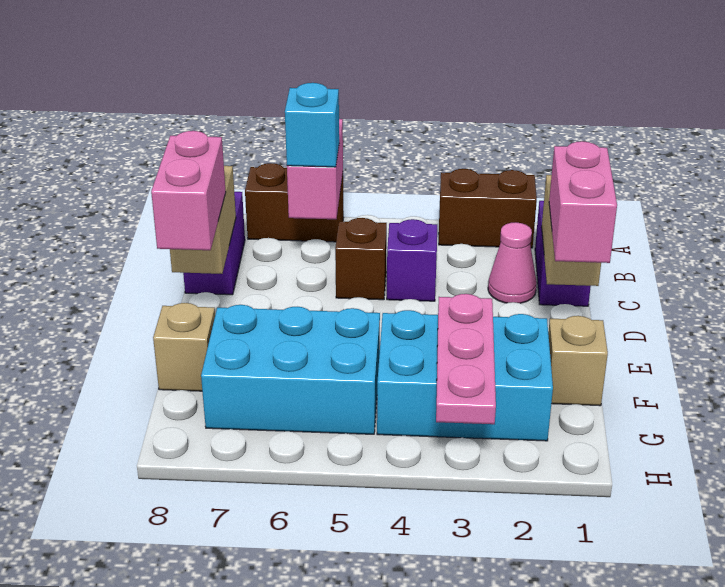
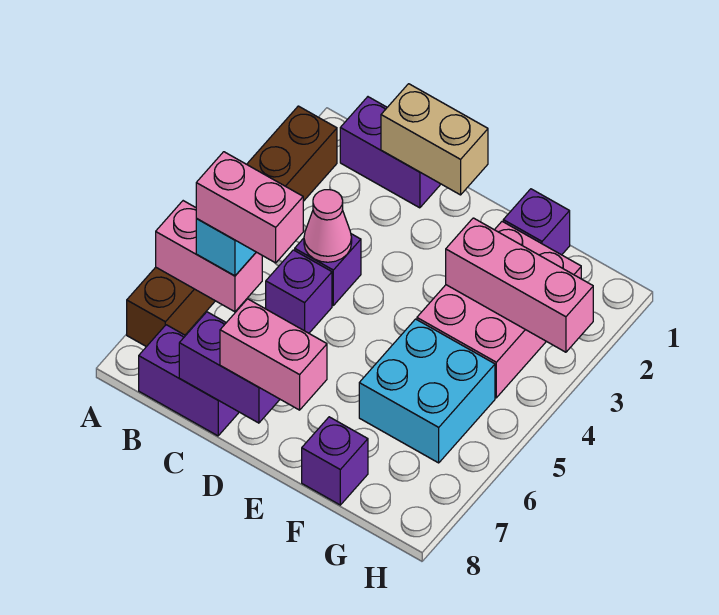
pink 1x1 cone [488,222,537,303] -> pink 1x1 cone moved to [304,190,352,262]
brown 1x1 brick [335,218,387,300] -> purple 1x1 brick [266,250,332,333]
tan 1x2 brick [170,166,236,274] -> purple 1x2 brick [179,312,280,423]
pink 1x2 brick [549,141,617,263] -> pink 1x2 brick moved to [196,152,303,263]
tan 1x1 brick [548,316,608,406] -> purple 1x1 brick [503,189,570,255]
cyan 2x3 brick [377,310,553,441] -> pink 2x3 brick [417,222,581,398]
pink 1x3 plate [436,294,496,424] -> pink 1x3 brick [446,218,593,352]
cyan 2x3 brick [201,305,380,434] -> cyan 2x2 brick [359,319,495,463]
tan 1x1 brick [153,303,215,391] -> purple 1x1 brick [302,417,368,505]

